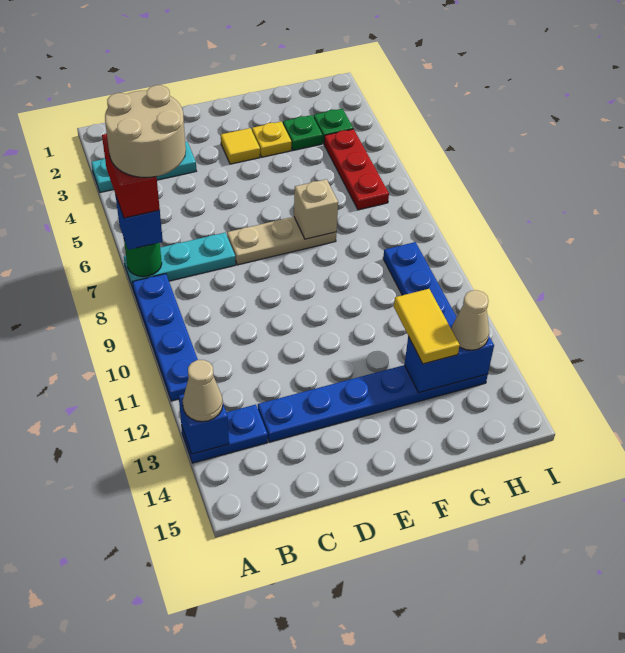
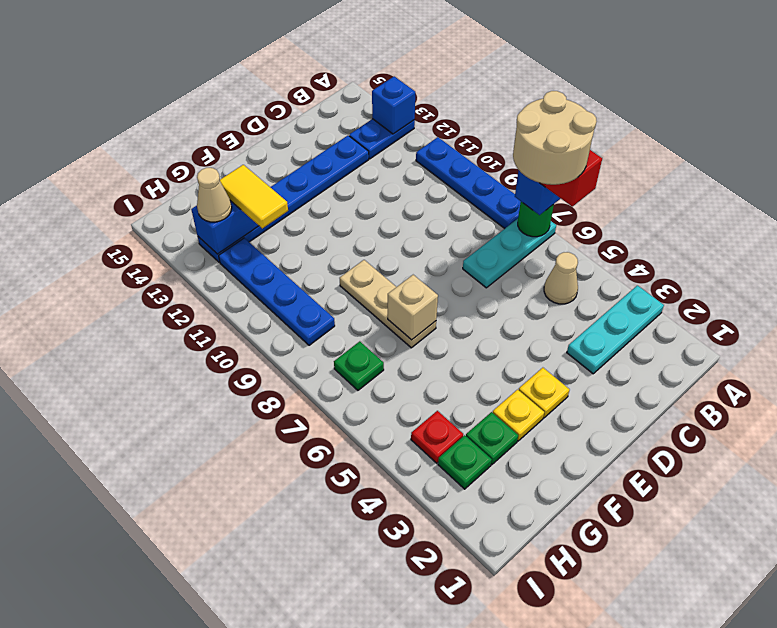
tan 1x1 cone [183,360,223,422] -> tan 1x1 cone moved to [544,252,578,304]
tan 1x3 plate [227,217,336,265] -> tan 1x3 plate turned to [340,260,436,348]
yellow 1x1 tile [221,128,260,164] -> yellow 1x1 plate [519,368,570,418]
red 1x3 plate [324,129,389,210] -> red 1x1 plate [411,411,463,463]
none -> green 1x1 plate [334,341,384,390]

